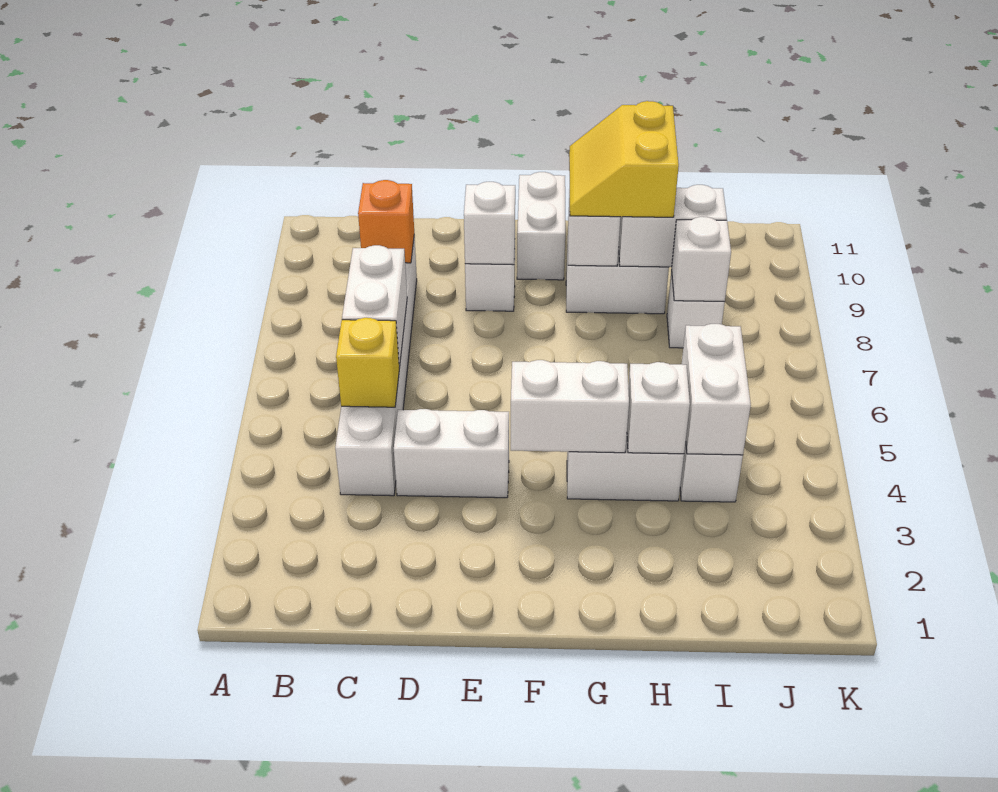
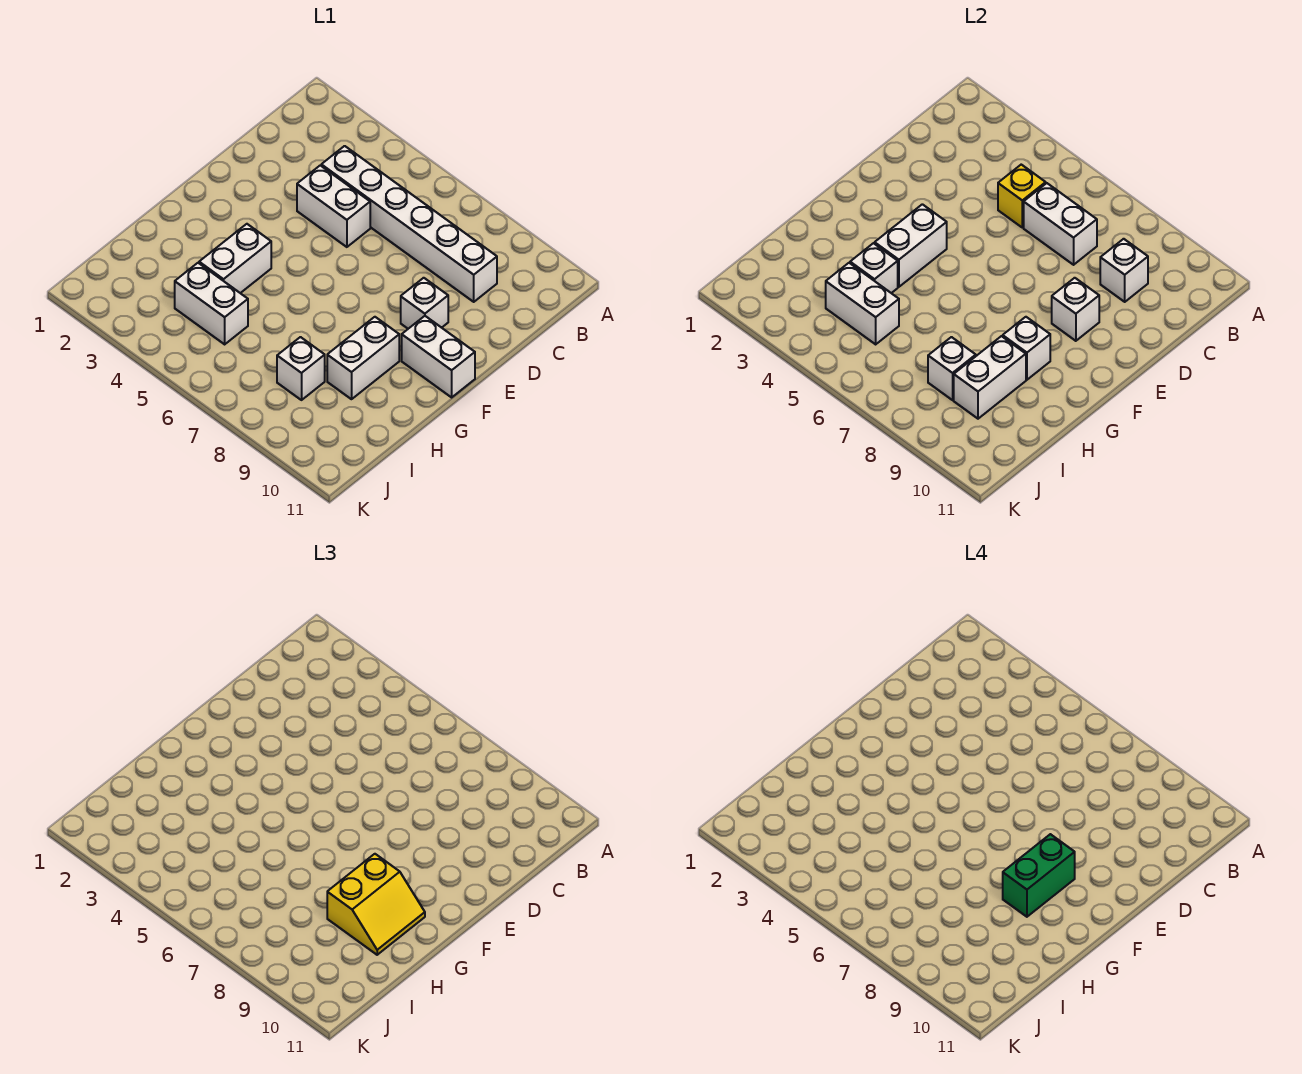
orange 1x1 brick [358,180,414,263] -> white 1x1 brick [1100,239,1148,302]
white 1x2 brick [394,409,509,498] -> white 1x2 brick turned to [297,165,370,247]
none -> green 1x2 brick [1003,834,1075,917]
yellow 2x2 slope [569,101,679,217] -> yellow 2x2 slope turned to [327,854,425,955]

